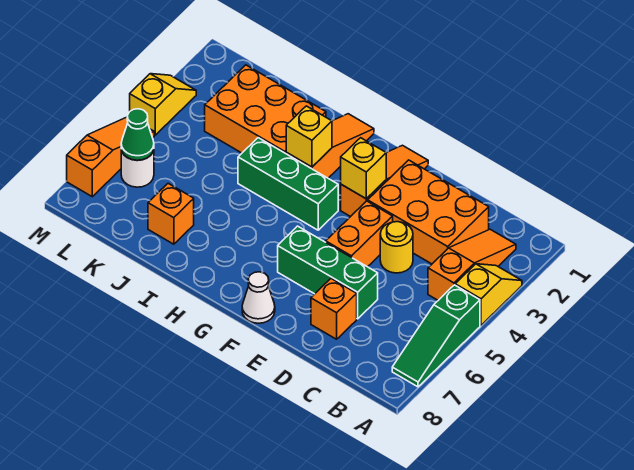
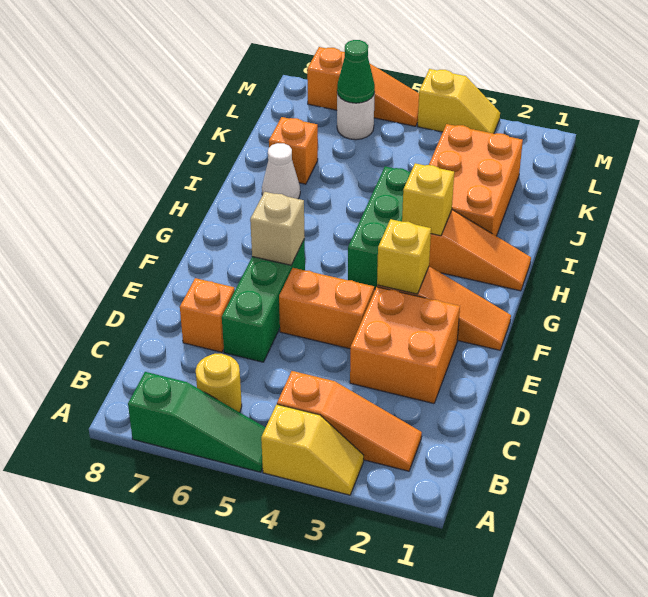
green 1x3 slope [392,285,480,387] -> green 1x3 slope turned to [128,372,266,472]
orange 2x3 brick [368,160,489,264] -> orange 2x2 brick [350,287,460,404]
yellow 1x1 round brick [380,222,413,273] -> yellow 1x1 round brick moved to [196,354,242,412]
none -> tan 1x1 brick [250,192,305,265]
white 1x1 cone [242,272,275,323] -> white 1x1 cone moved to [262,143,300,199]

